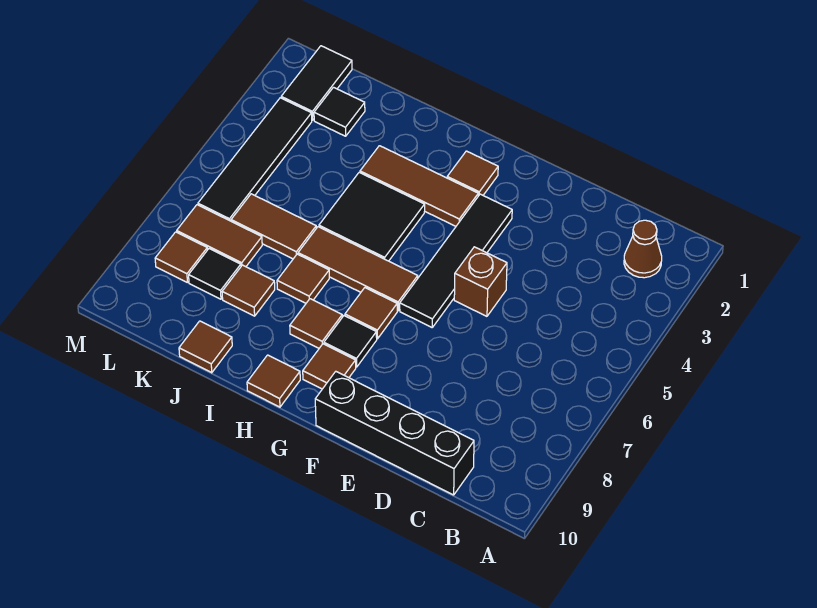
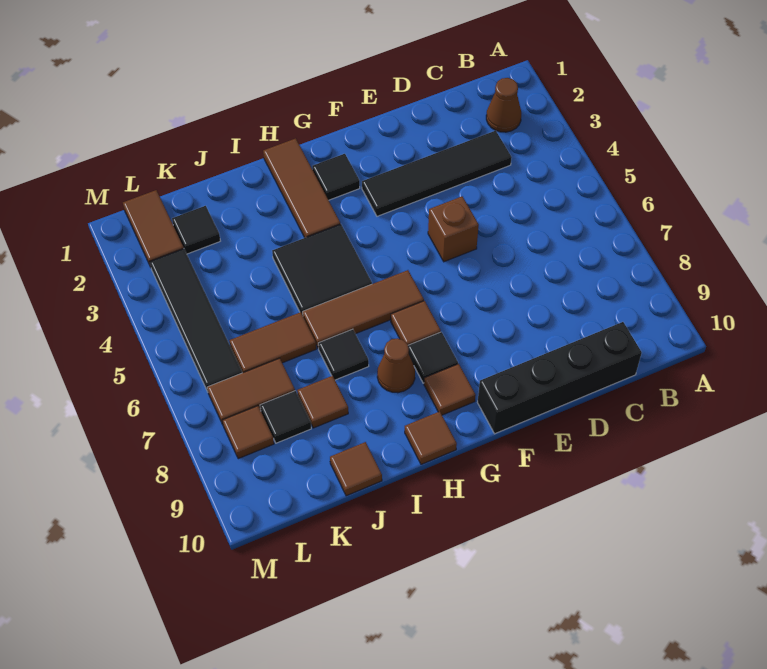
black 1x4 tile [400,194,512,327] -> black 1x4 tile turned to [362,131,512,216]
brown 1x1 tile [447,151,498,196] -> black 1x1 tile [312,154,360,200]
brown 1x3 tile [360,146,478,226] -> brown 1x3 tile turned to [263,138,340,238]
brown 1x1 tile [290,299,342,348] -> brown 1x1 cone [377,338,415,393]
brown 1x1 tile [277,254,329,303] -> black 1x1 tile [318,329,369,380]
black 1x2 tile [281,46,352,120] -> brown 1x2 tile [123,190,184,267]

